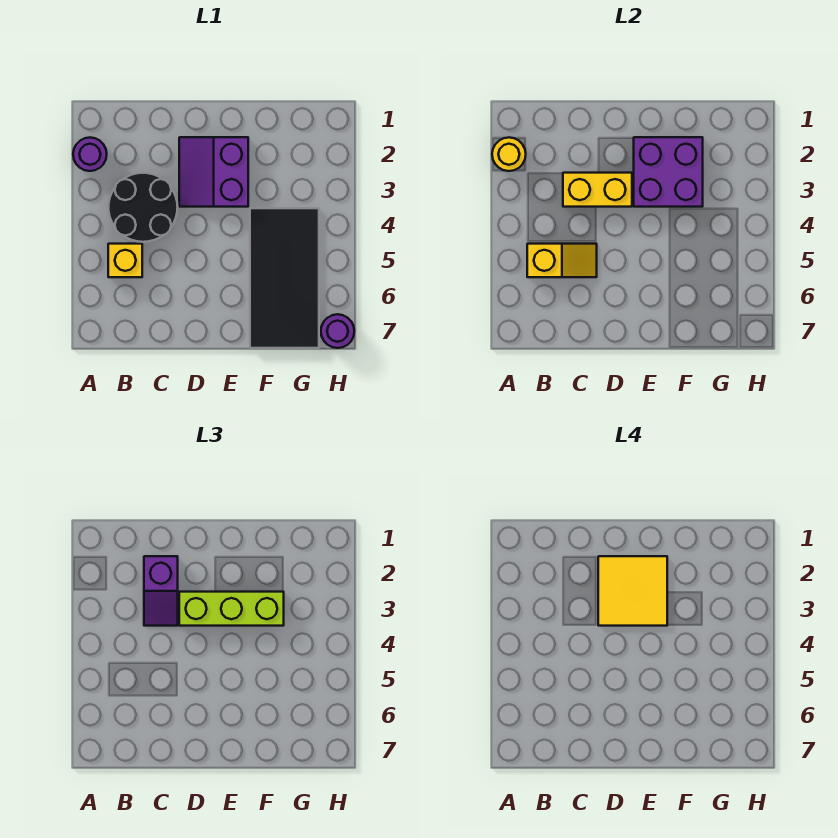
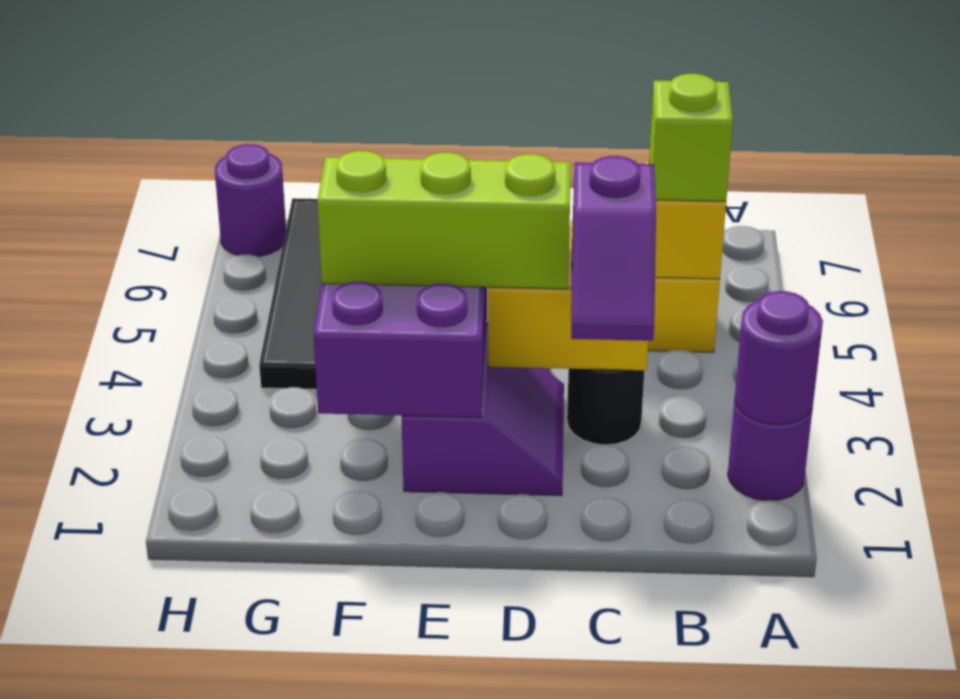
yellow 1x1 round brick [492,138,526,171] -> purple 1x1 round brick [734,291,823,425]
black 2x2 round brick [109,173,178,242] -> black 1x1 round brick [567,369,644,445]
none -> lime 1x1 brick [649,74,733,201]
purple 1x2 slope [144,556,178,626] -> purple 1x2 slope turned to [571,156,656,341]
yellow 2x2 tile [598,556,667,626] -> none

